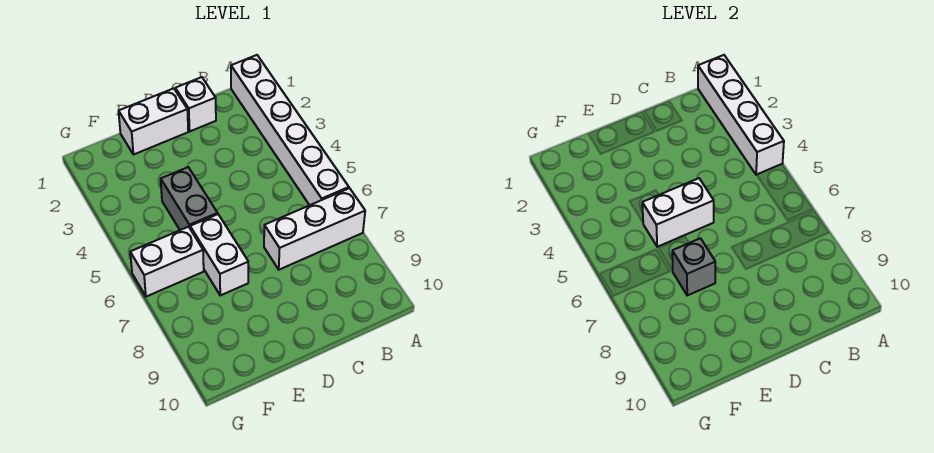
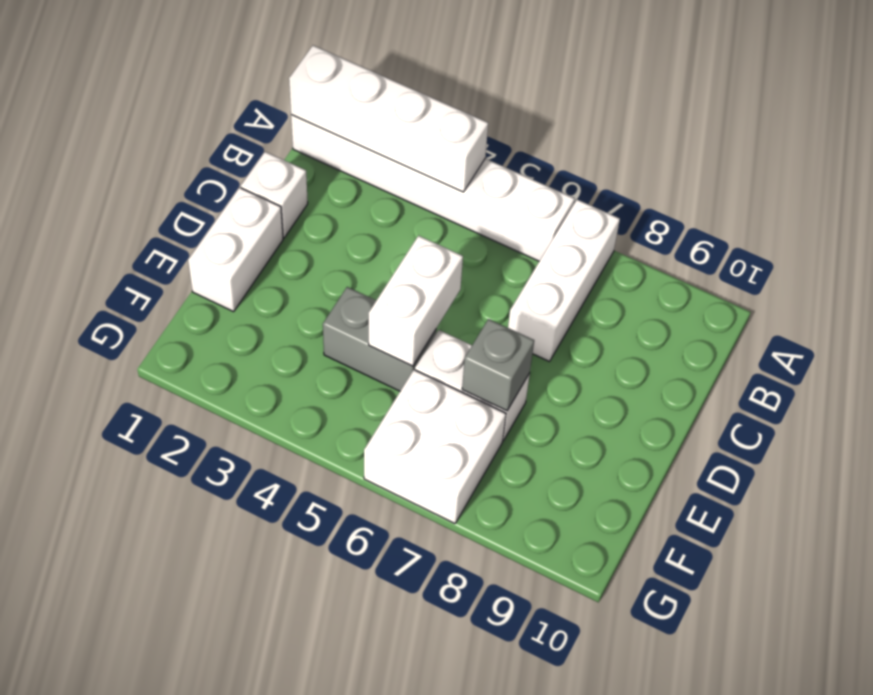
white 1x2 brick [130,227,204,297] -> white 2x2 brick [364,370,506,523]

